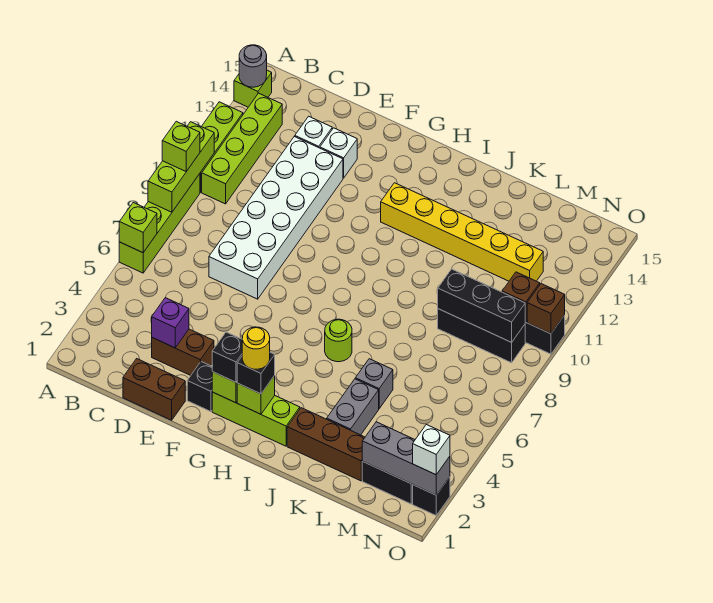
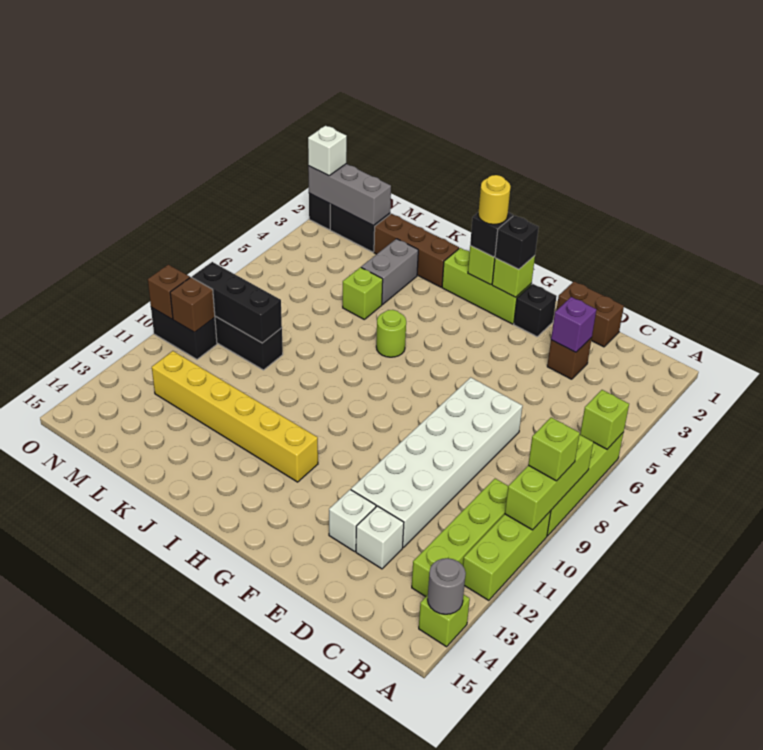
brown 1x2 brick [152,329,214,375] -> brown 1x1 brick [547,338,592,379]
grey 1x1 brick [355,359,393,409] -> lime 1x1 brick [343,267,383,319]

